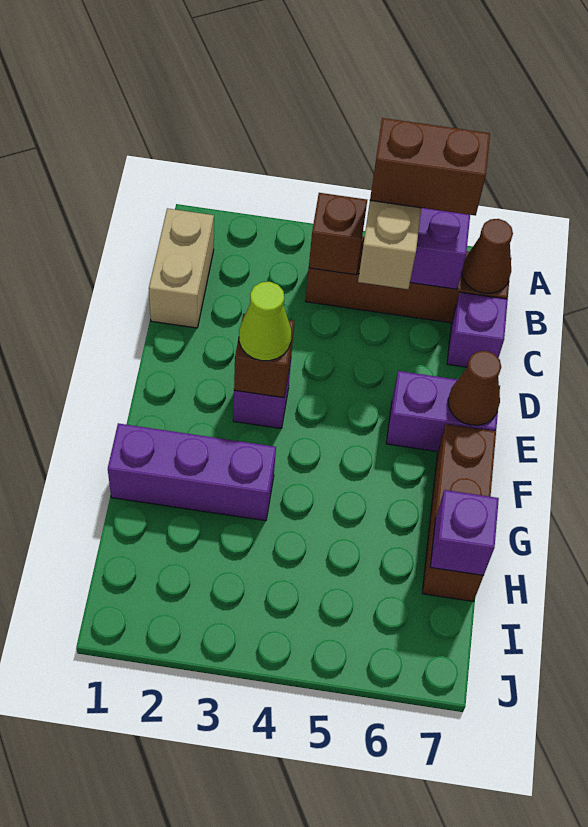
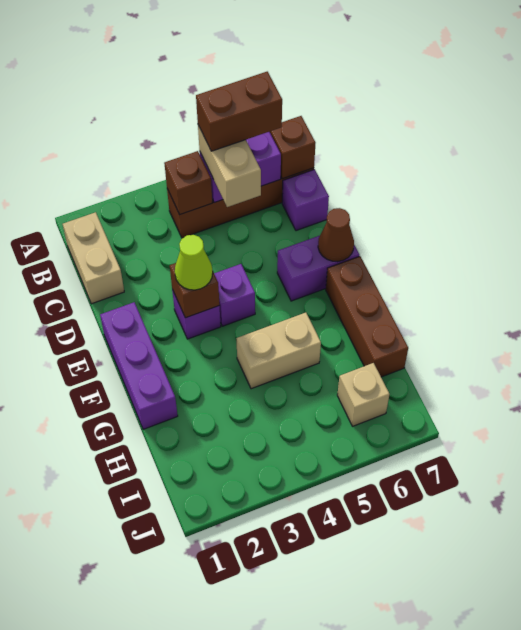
brown 1x1 cone [462,219,513,293] -> brown 1x1 brick [269,116,315,179]
purple 1x3 brick [108,423,276,521] -> purple 1x3 brick turned to [100,302,178,429]
none -> tan 1x2 brick [237,313,321,389]
purple 1x1 brick [430,490,499,576] -> purple 1x1 brick moved to [214,264,255,326]
none -> tan 1x1 brick [337,363,390,426]

